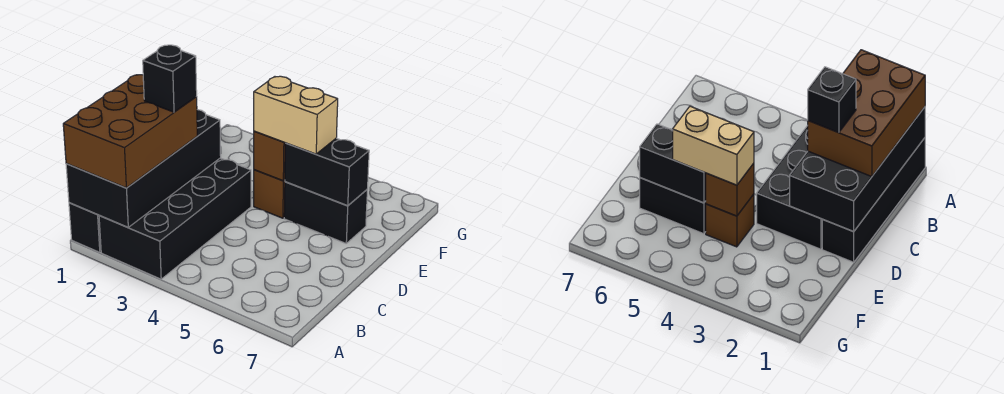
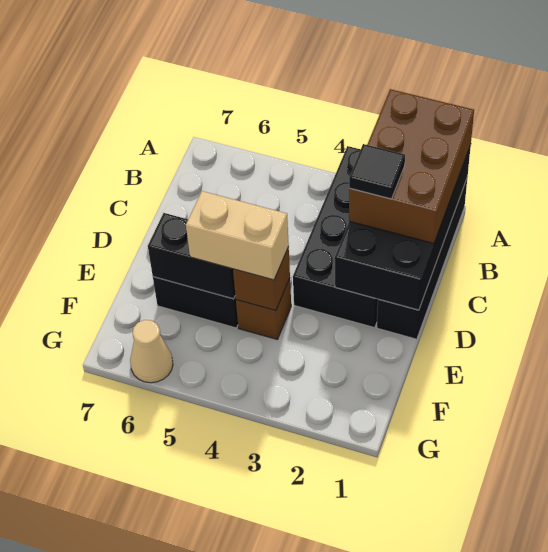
black 1x1 brick [143,45,197,112] -> black 1x1 tile [349,144,405,199]
none -> tan 1x1 cone [130,320,173,383]

